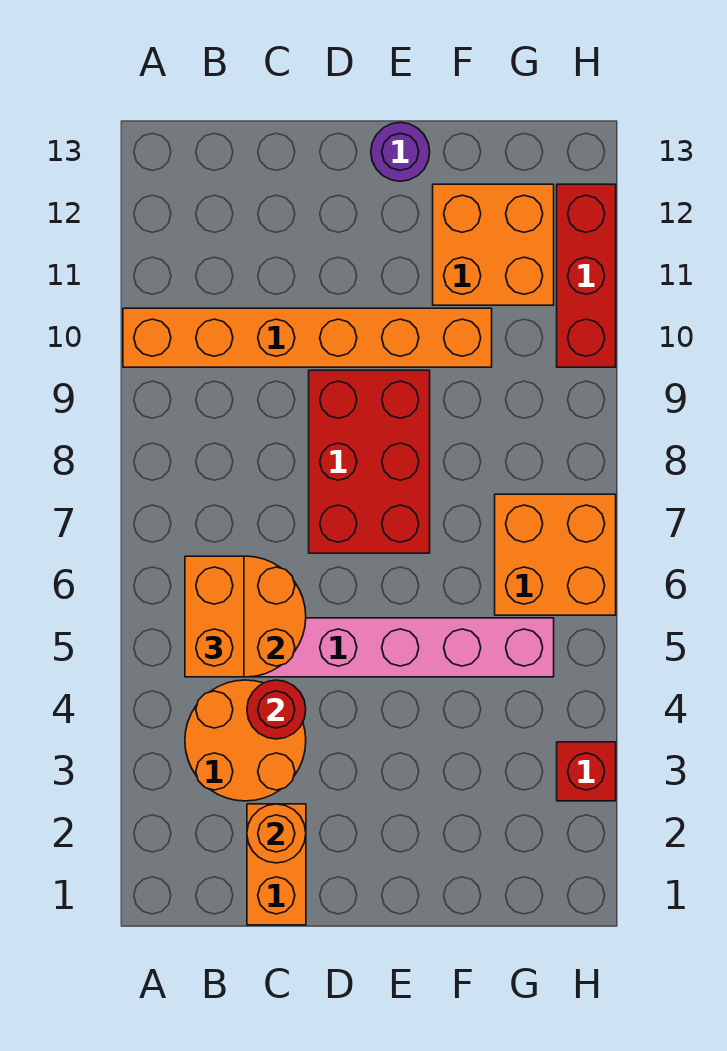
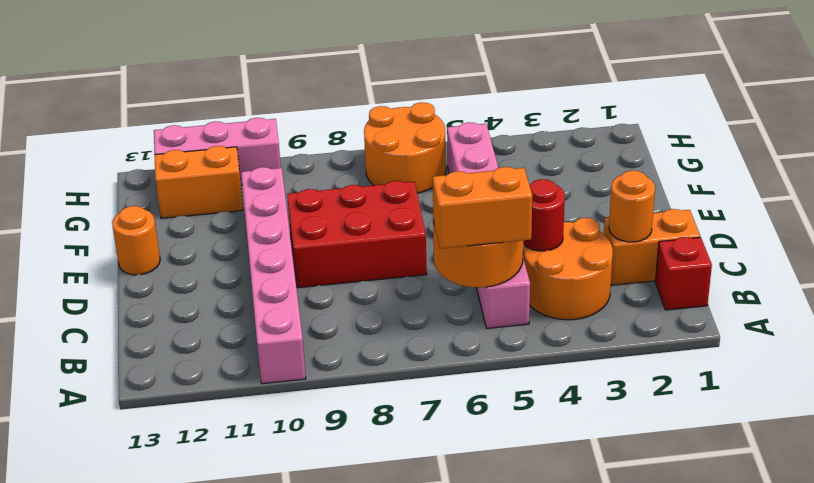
orange 1x6 brick [123,308,492,367] -> pink 1x6 brick [241,167,306,384]
purple 1x1 round brick [371,122,430,181] -> orange 1x1 round brick [112,206,160,275]
orange 2x2 brick [433,184,554,305] -> orange 1x2 brick [155,146,243,218]
orange 2x2 brick [495,494,616,615] -> orange 2x2 round brick [364,102,446,193]
red 1x1 brick [557,742,616,801] -> red 1x1 brick moved to [655,237,712,310]
red 1x3 brick [557,184,616,367] -> pink 1x3 brick [154,118,281,185]

